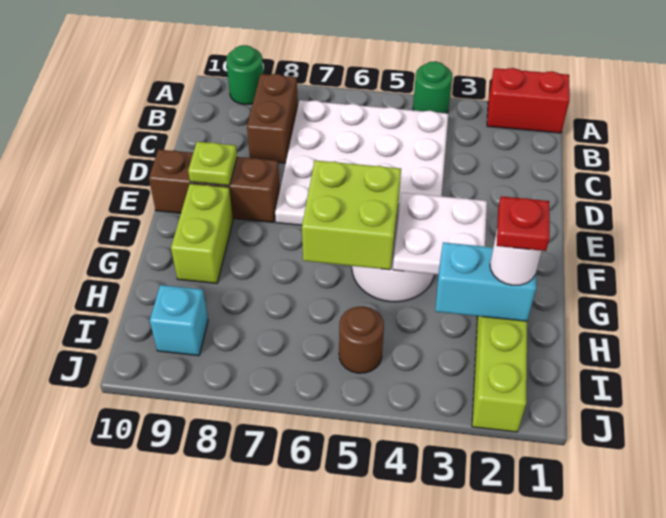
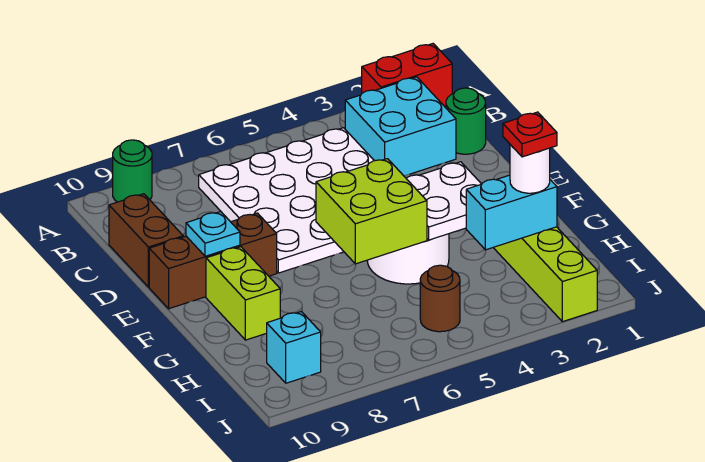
green 1x1 round brick [413,61,452,113] -> green 1x1 round brick moved to [446,88,486,154]
none -> cyan 2x2 brick [345,77,456,176]
brown 1x2 brick [247,74,298,163] -> brown 1x2 brick moved to [109,194,183,287]
lime 1x1 plate [188,142,237,186] -> cyan 1x1 plate [186,212,240,256]

